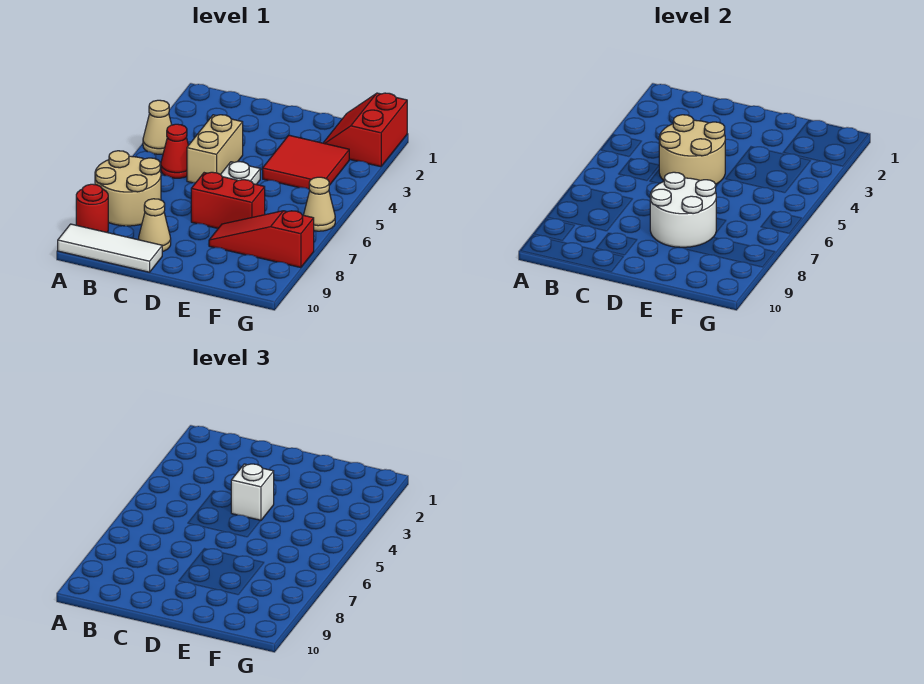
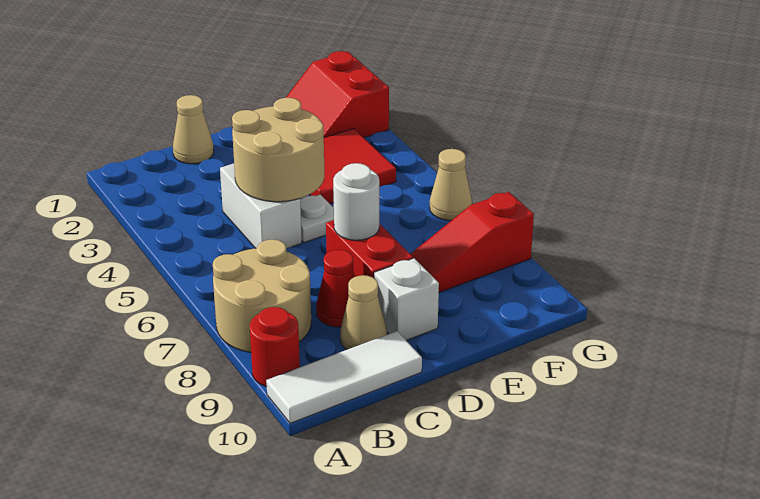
tan 1x1 cone [143,100,172,154] -> tan 1x1 cone moved to [173,95,214,164]
red 1x1 cone [161,124,189,178] -> red 1x1 cone moved to [316,250,355,327]
tan 1x2 brick [187,115,243,183] -> white 1x2 brick [220,164,302,248]
white 1x1 brick [231,464,274,521] -> white 1x1 brick moved to [374,258,439,340]
red 1x2 brick [191,172,265,228] -> red 1x2 brick turned to [326,220,413,278]
white 2x2 round brick [650,172,716,247] -> white 1x1 round brick [333,163,379,240]

